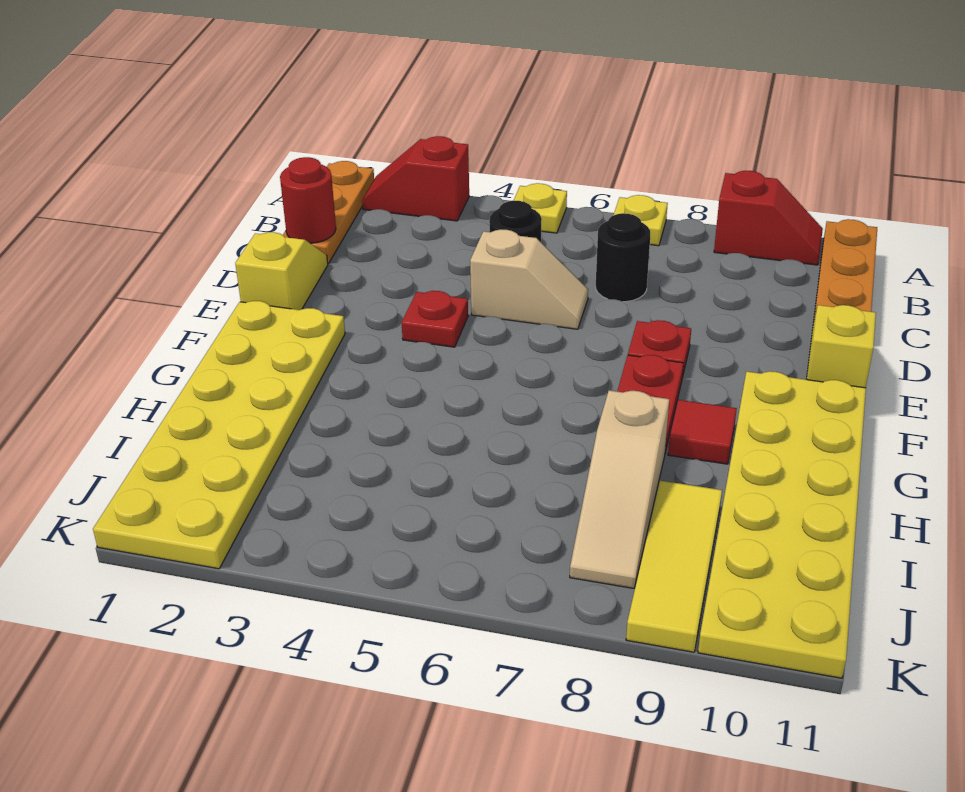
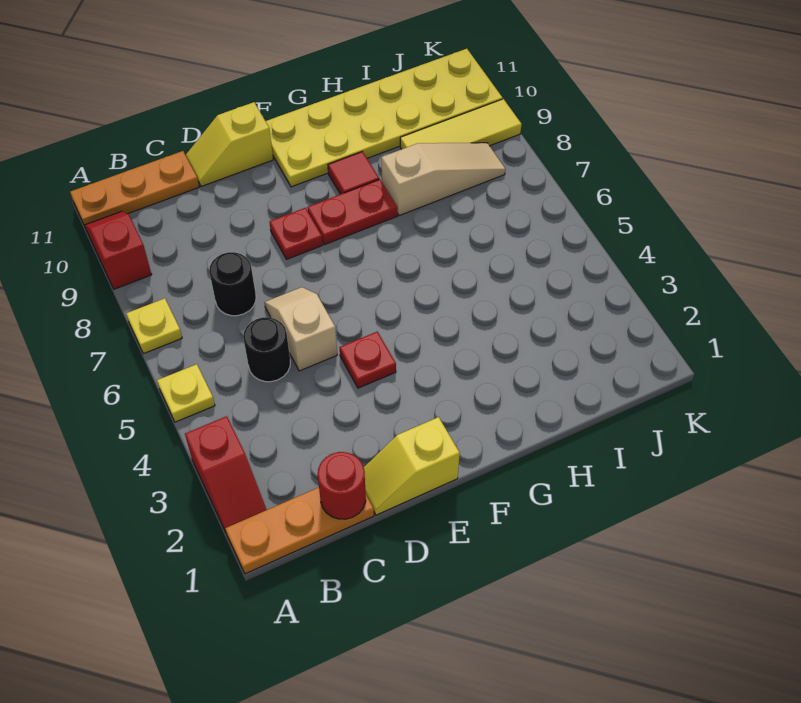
yellow 2x6 plate [93,301,345,569] -> none

